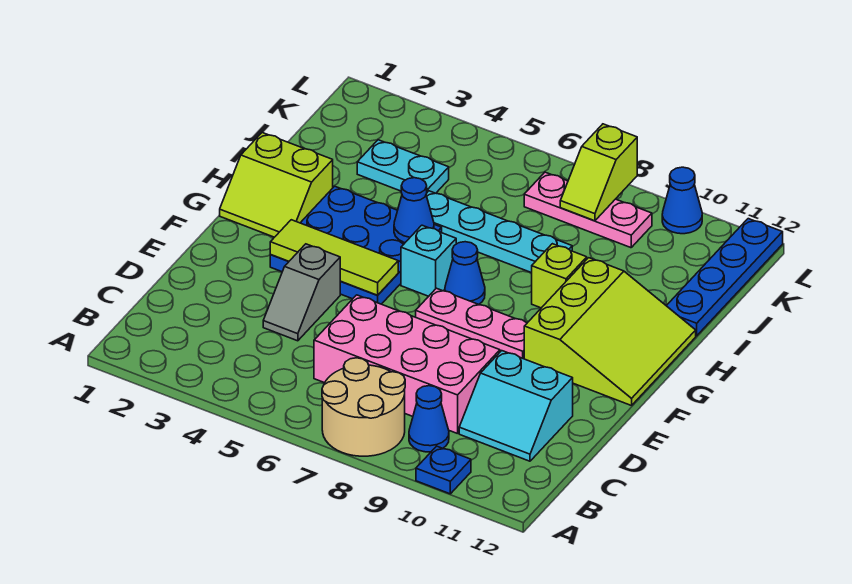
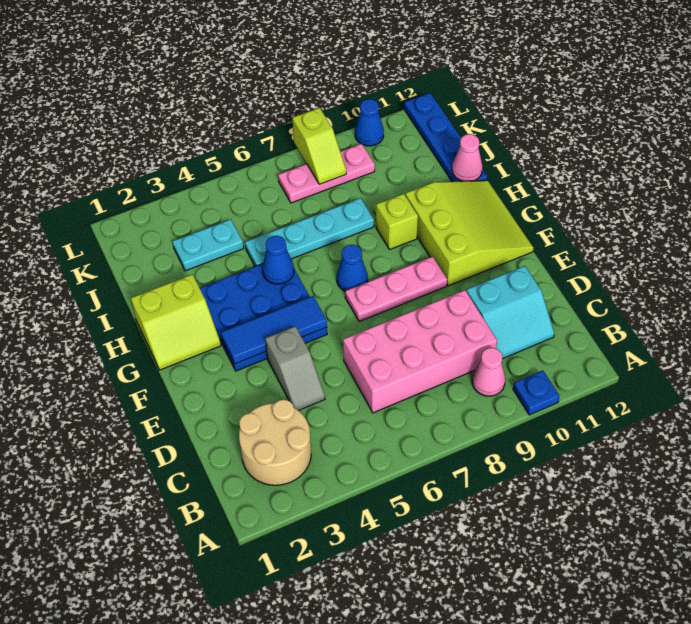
tan 2x2 round brick [322,358,405,456] -> tan 2x2 round brick moved to [239,399,311,485]
blue 1x1 cone [409,386,449,452] -> pink 1x1 cone [472,348,505,396]
lime 1x3 tile [270,220,398,295] -> blue 1x3 tile [221,296,327,364]
cyan 1x1 brick [401,225,456,296] -> none
none -> pink 1x1 cone [452,134,482,181]

